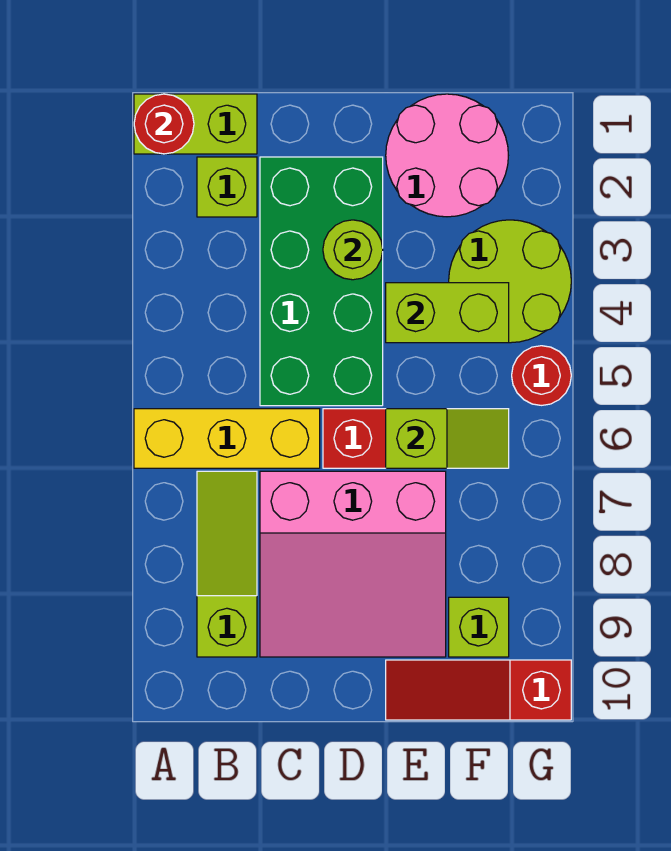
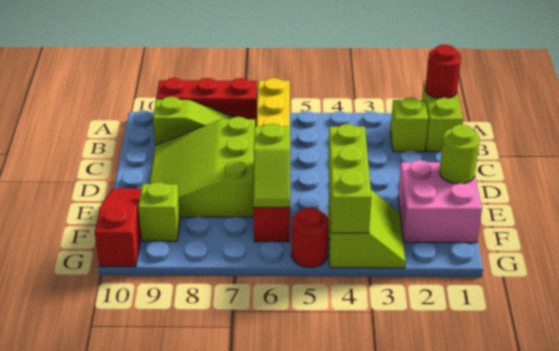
none -> red 1x3 brick [156,78,257,126]
green 2x4 brick [260,157,383,406] -> none
pink 3x3 slope [260,471,446,657] -> lime 3x3 slope [149,117,255,217]
lime 1x1 round brick [323,220,383,280] -> lime 1x1 round brick moved to [439,125,480,184]
pink 2x2 round brick [386,94,508,217] -> pink 2x2 brick [398,160,482,243]
lime 1x2 brick [386,283,509,343] -> lime 1x3 brick [328,124,371,233]
lime 2x2 round brick [449,220,571,343] -> lime 2x2 slope [328,190,406,268]

